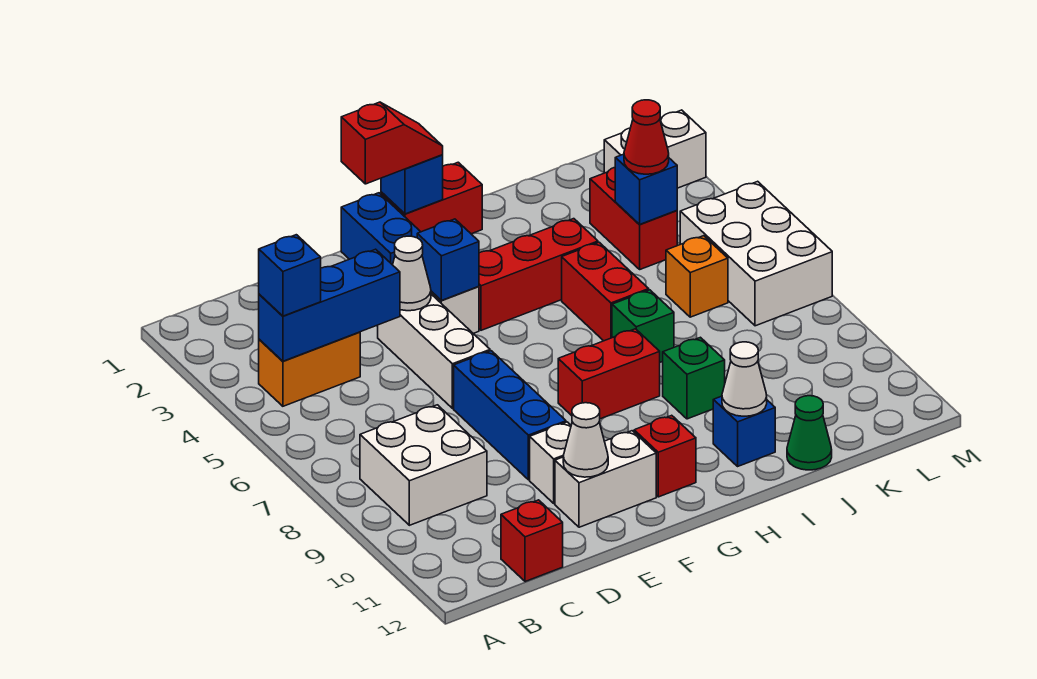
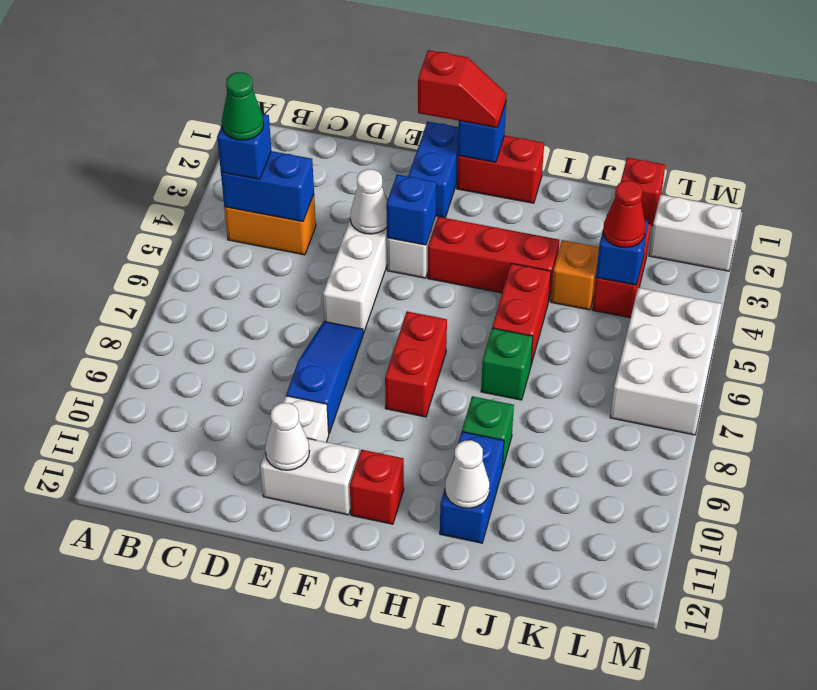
blue 1x3 brick [259,249,400,361] -> blue 1x2 brick [221,151,314,222]
white 2x2 brick [360,405,487,525] -> none
red 1x1 brick [501,500,563,582] -> red 1x1 brick moved to [621,158,665,225]
blue 1x3 brick [454,351,566,480] -> blue 1x3 slope [286,321,363,433]
red 1x2 brick [558,329,660,419] -> red 1x2 brick turned to [385,311,447,417]
blue 1x1 brick [713,396,775,466] -> blue 1x2 brick [440,432,504,543]
green 1x1 cone [787,396,832,470] -> green 1x1 cone moved to [222,72,264,140]
orange 1x1 brick [666,236,728,317] -> orange 1x1 brick moved to [551,240,599,310]

